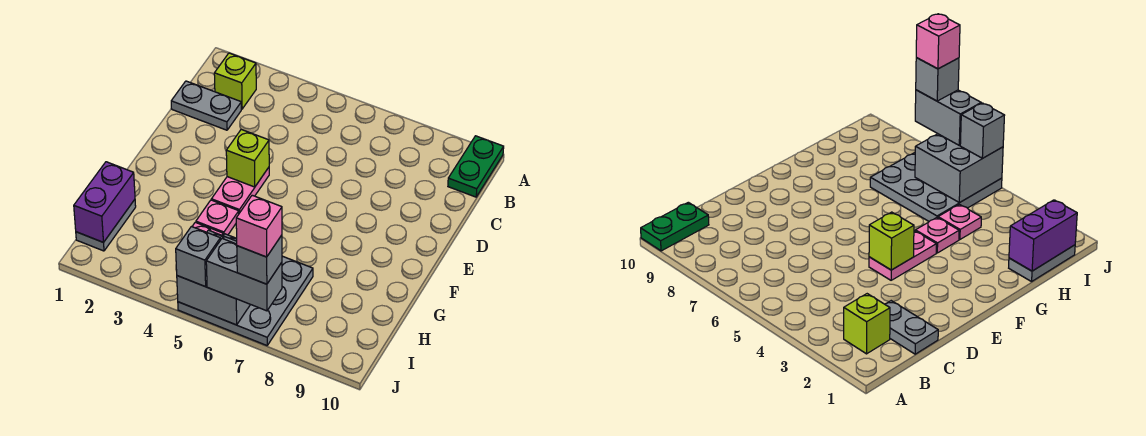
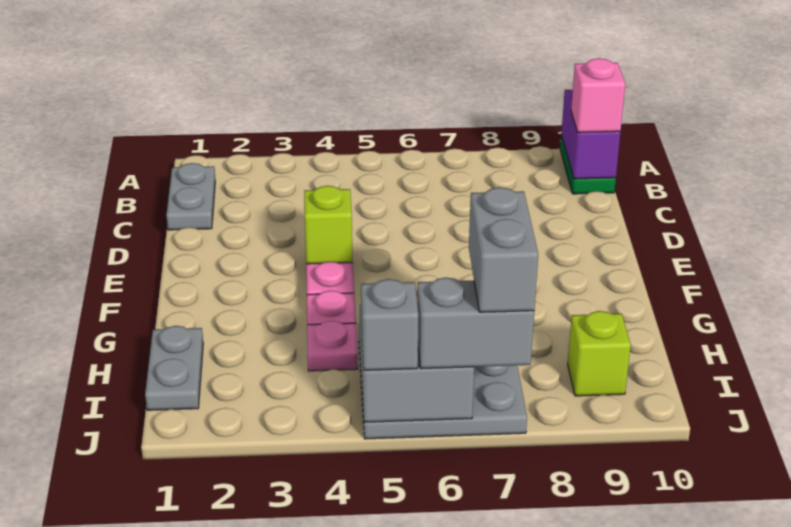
lime 1x1 brick [214,53,256,109] -> lime 1x1 brick moved to [568,311,631,396]
grey 1x2 plate [171,81,241,130] -> grey 1x2 plate turned to [166,163,215,230]
purple 1x2 brick [74,162,135,242] -> purple 1x2 brick moved to [561,90,620,179]
grey 1x1 brick [237,235,282,284] -> grey 1x2 brick [469,187,538,312]
pink 1x1 brick [236,195,282,257] -> pink 1x1 brick moved to [571,58,625,132]

